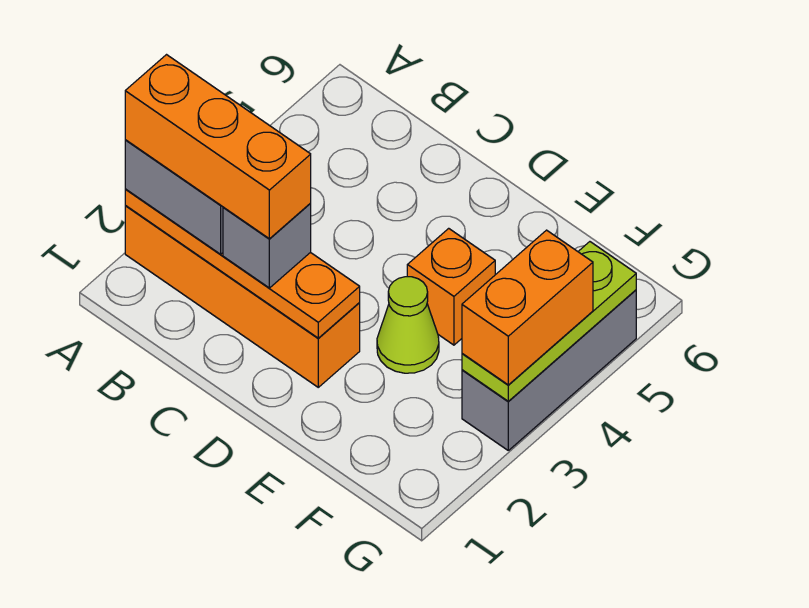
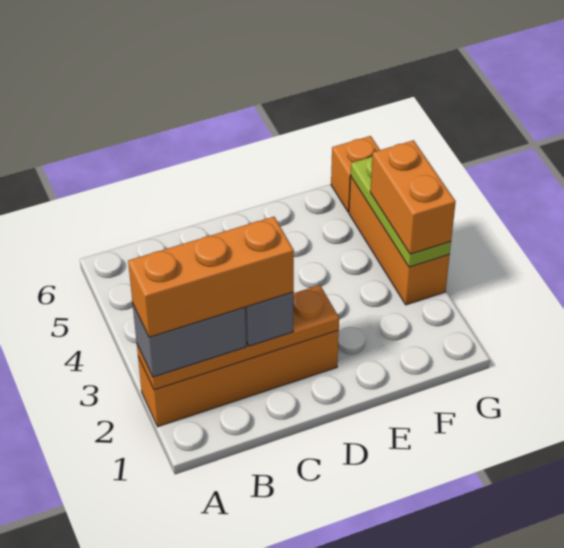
lime 1x1 cone [377,277,439,373] -> none
orange 1x1 brick [407,228,495,345] -> orange 1x1 brick moved to [331,136,380,212]
grey 1x3 brick [462,290,636,450] -> orange 1x3 brick [349,177,450,305]

